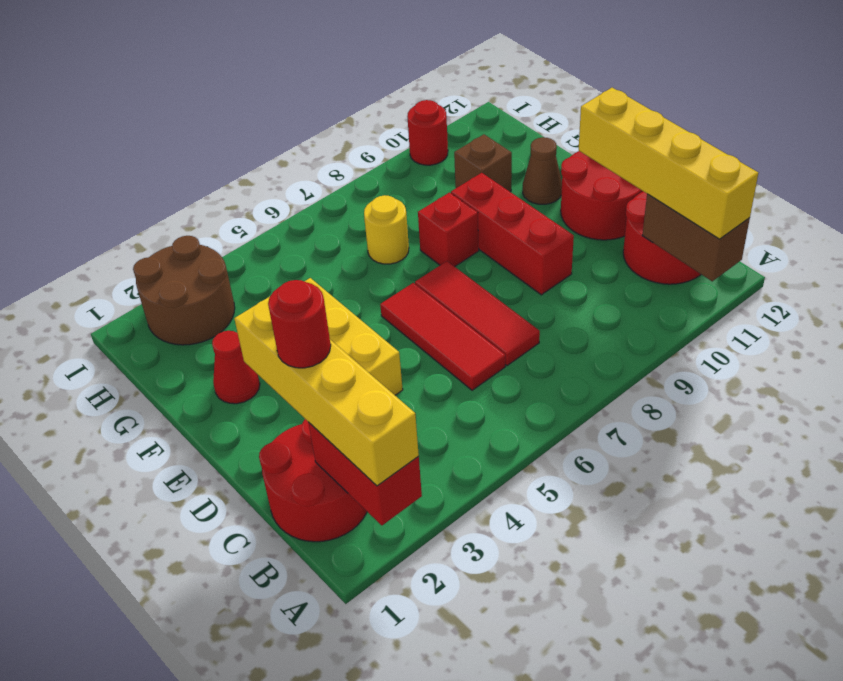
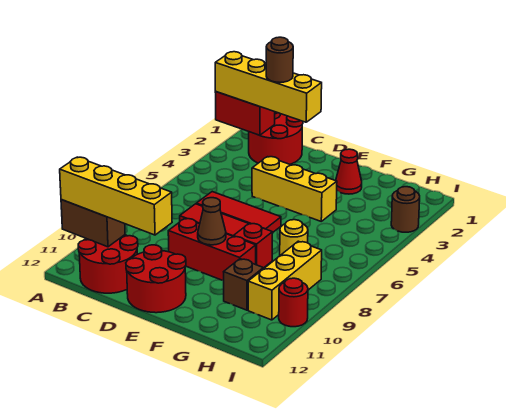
red 1x1 round brick [268,280,331,368] -> brown 1x1 round brick [266,37,293,82]
brown 1x1 cone [523,137,562,204] -> brown 1x1 cone moved to [198,198,226,245]
brown 2x2 round brick [133,236,235,345] -> brown 1x1 round brick [391,187,420,232]
none -> yellow 1x3 brick [248,241,322,320]

